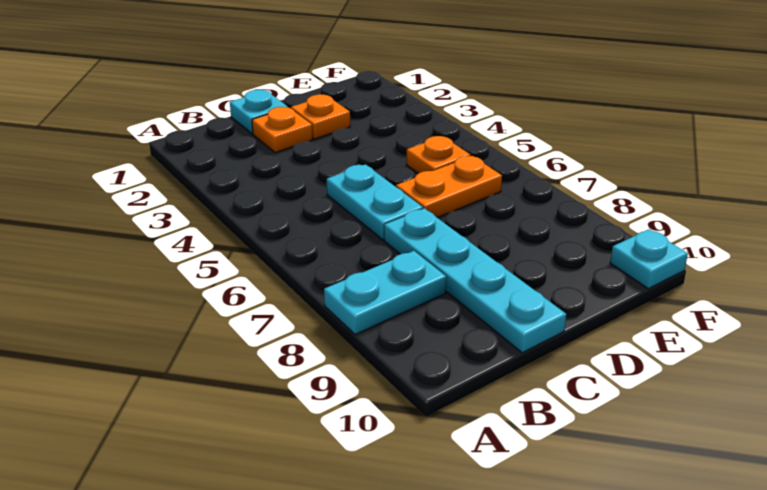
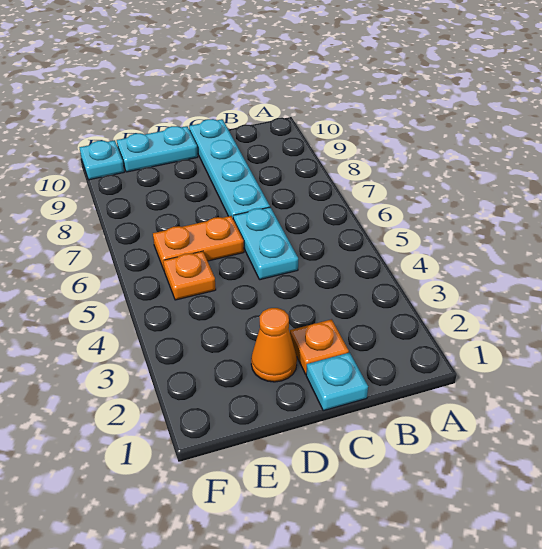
cyan 1x2 plate [324,251,446,335] -> cyan 1x2 plate moved to [117,126,198,172]
orange 1x1 plate [291,94,350,139] -> orange 1x1 cone [251,308,297,382]

